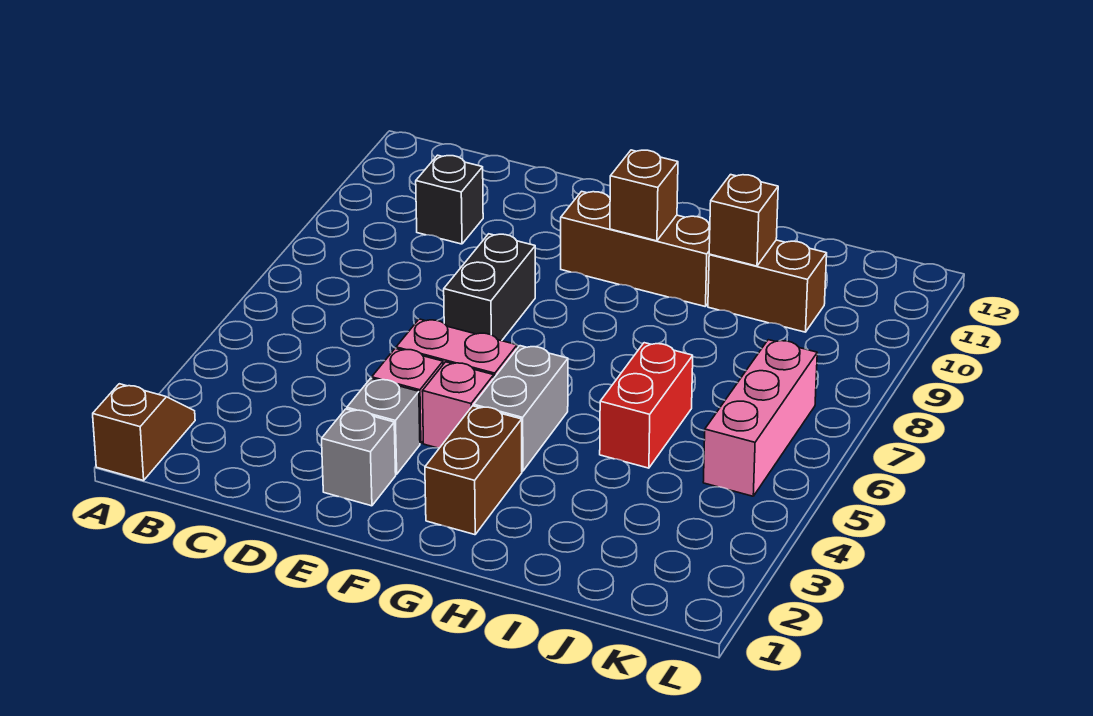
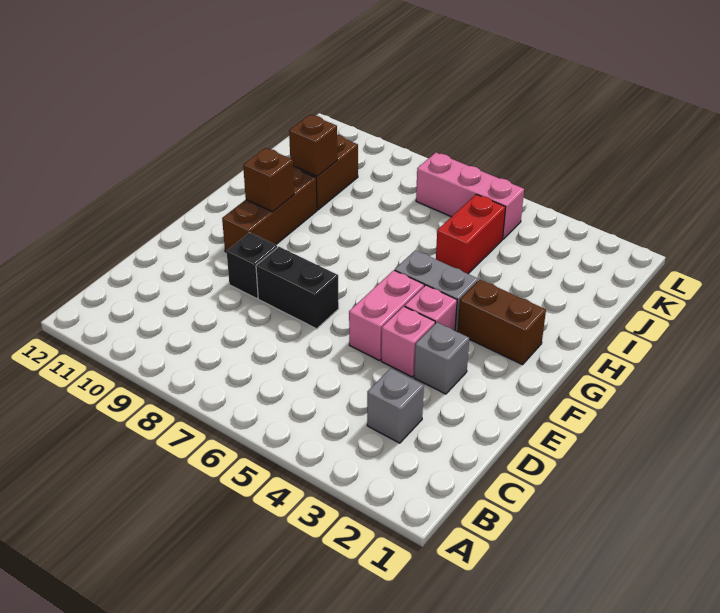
brown 1x2 slope [93,384,195,481] -> none
black 1x1 brick [416,155,483,244] -> black 1x1 brick moved to [227,233,278,299]
grey 1x1 brick [322,409,396,506] -> grey 1x1 brick moved to [367,368,424,443]
red 1x2 brick [600,343,693,468] -> red 1x2 brick turned to [436,194,506,274]

